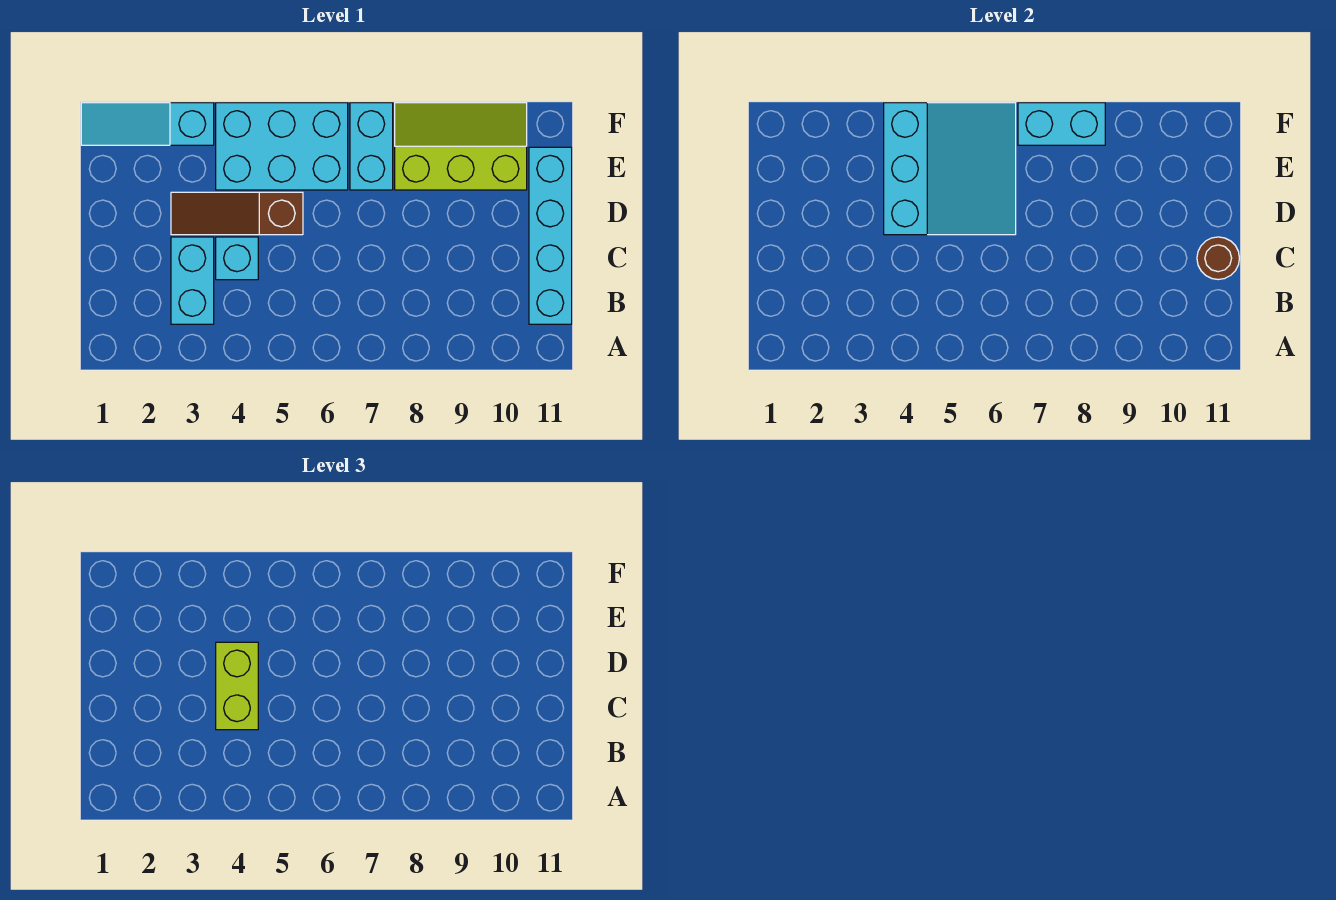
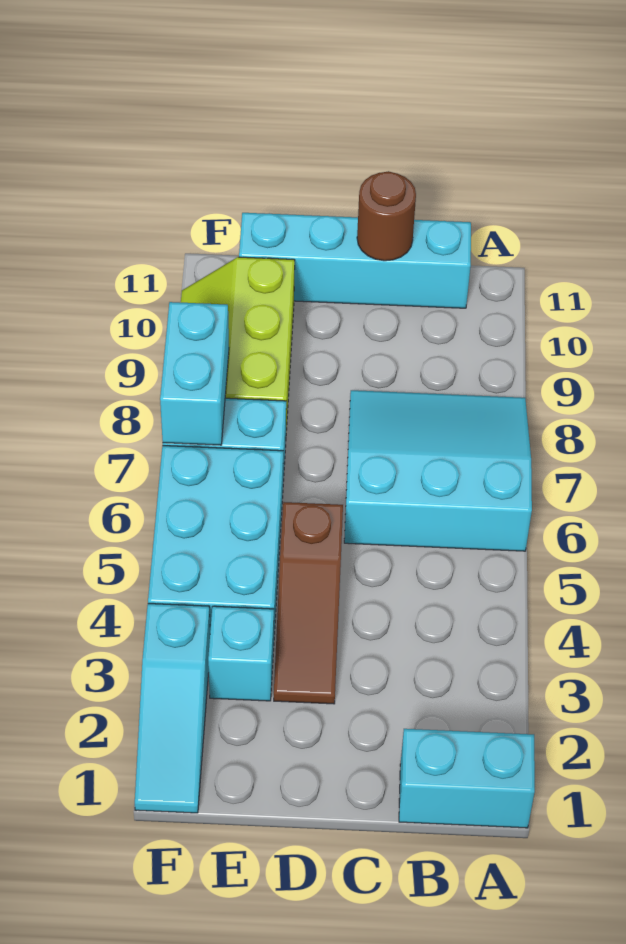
cyan 1x2 brick [171,237,214,324] -> cyan 1x2 brick moved to [399,729,535,828]
cyan 1x1 brick [216,237,258,280] -> cyan 1x1 brick moved to [208,606,274,701]
lime 1x2 brick [216,642,258,730] -> none
cyan 3x3 slope [884,103,1016,235] -> cyan 3x3 slope moved to [344,390,532,551]

